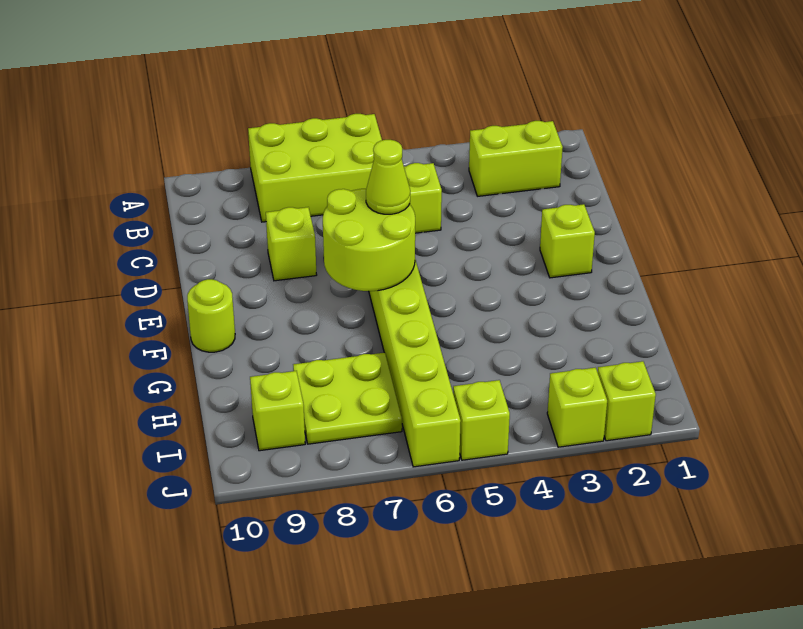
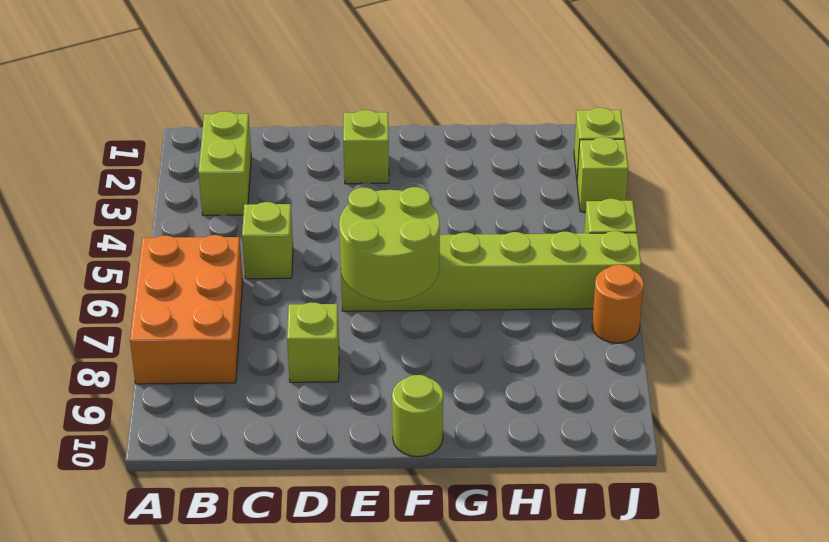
lime 2x3 brick [248,114,382,222] -> orange 2x3 brick [130,235,243,384]
lime 1x1 cone [366,140,410,214] -> none
lime 2x2 plate [293,353,402,444] -> none
lime 1x1 brick [250,371,305,451] -> none
none -> orange 1x1 round brick [592,265,644,343]

